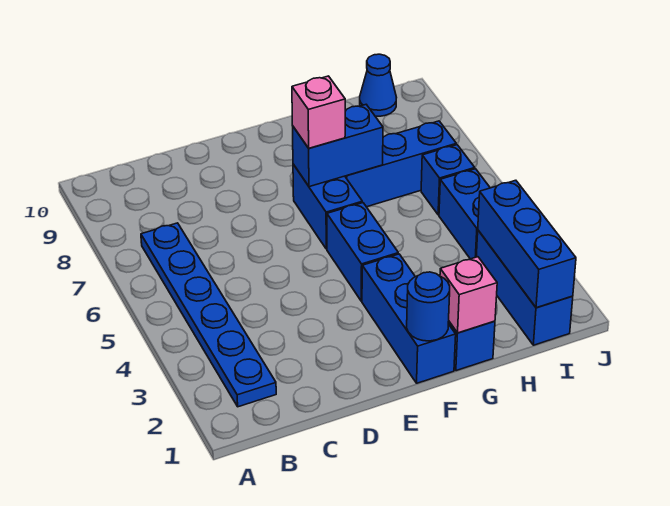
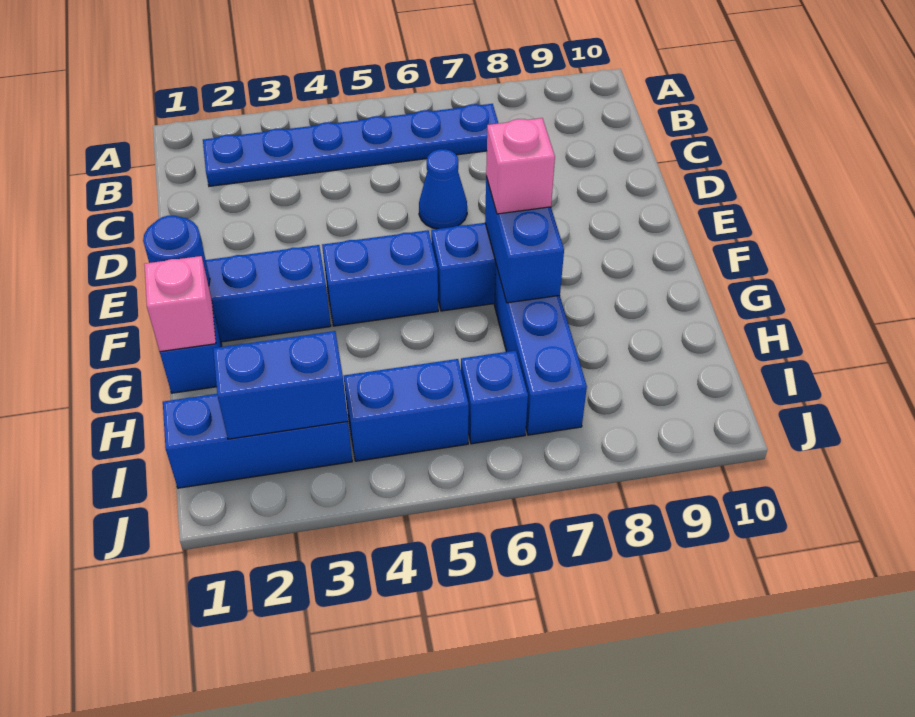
blue 1x3 brick [478,180,576,308] -> blue 1x2 brick [213,331,348,439]
blue 1x1 cone [360,54,397,116] -> blue 1x1 cone moved to [419,149,467,229]

